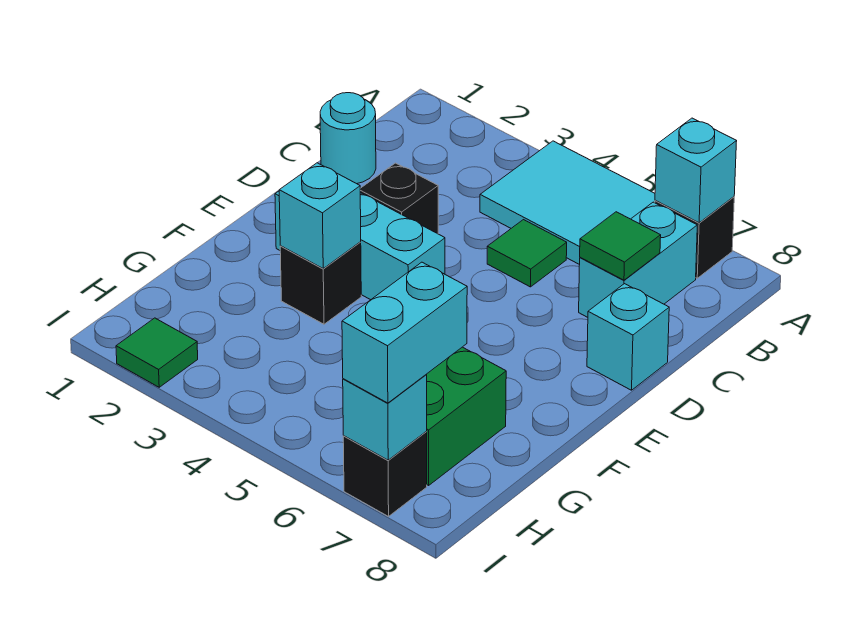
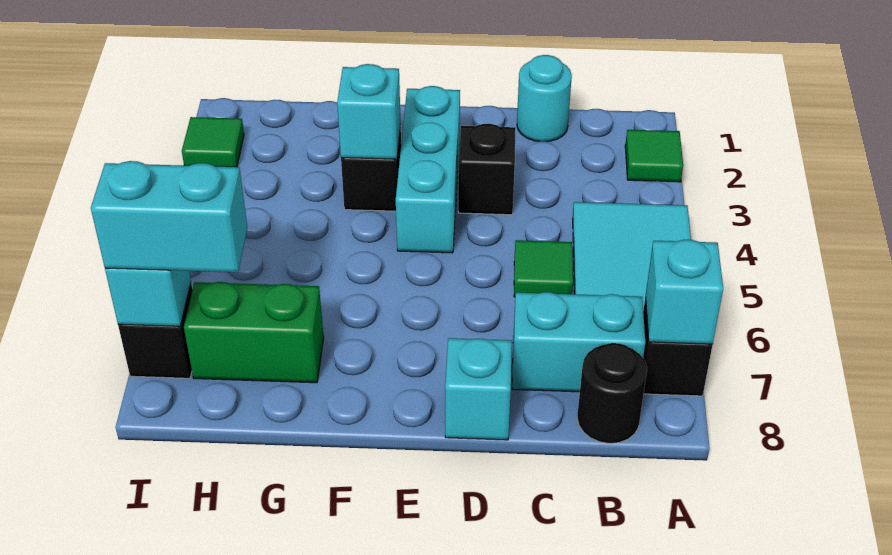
none -> black 1x1 round brick [577,343,647,444]
green 1x1 tile [580,212,661,280] -> green 1x1 tile moved to [625,130,683,182]

